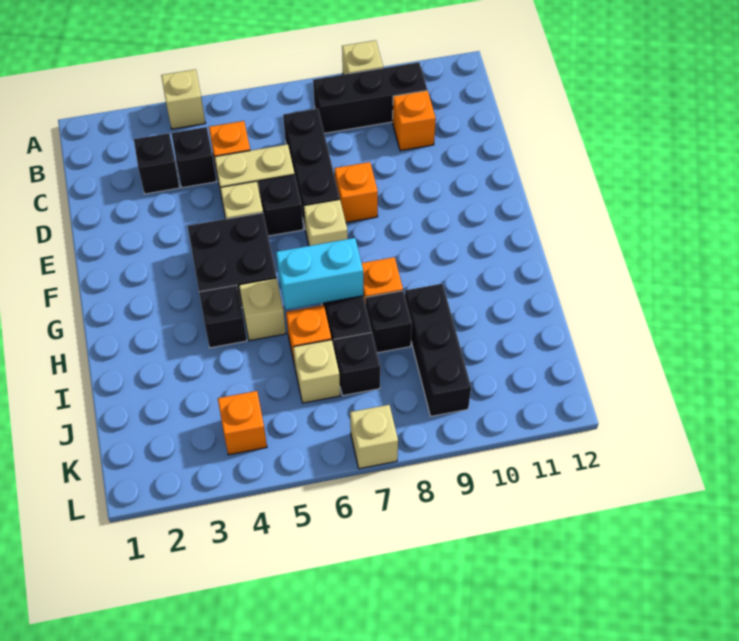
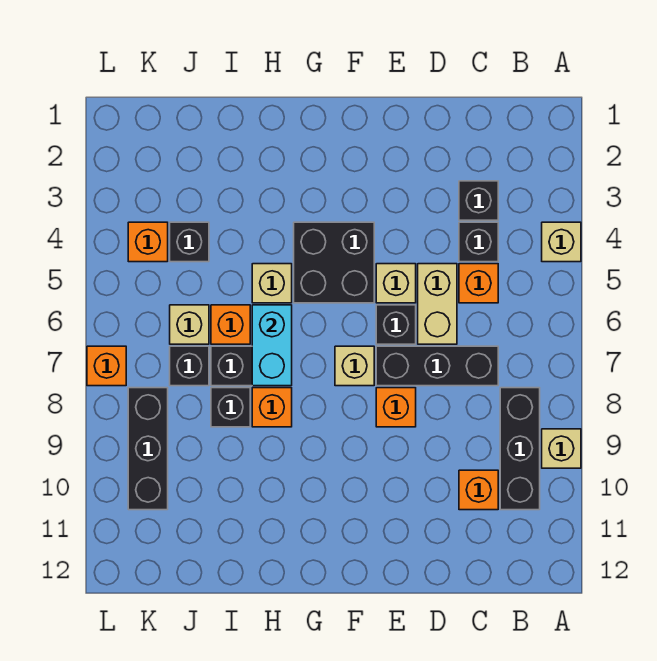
black 1x1 brick [199,285,247,348] -> black 1x1 brick moved to [170,222,209,262]
black 1x3 brick [405,284,471,416] -> black 1x3 brick turned to [128,388,168,510]
tan 1x1 brick [350,405,398,469] -> orange 1x1 brick [87,346,126,386]

